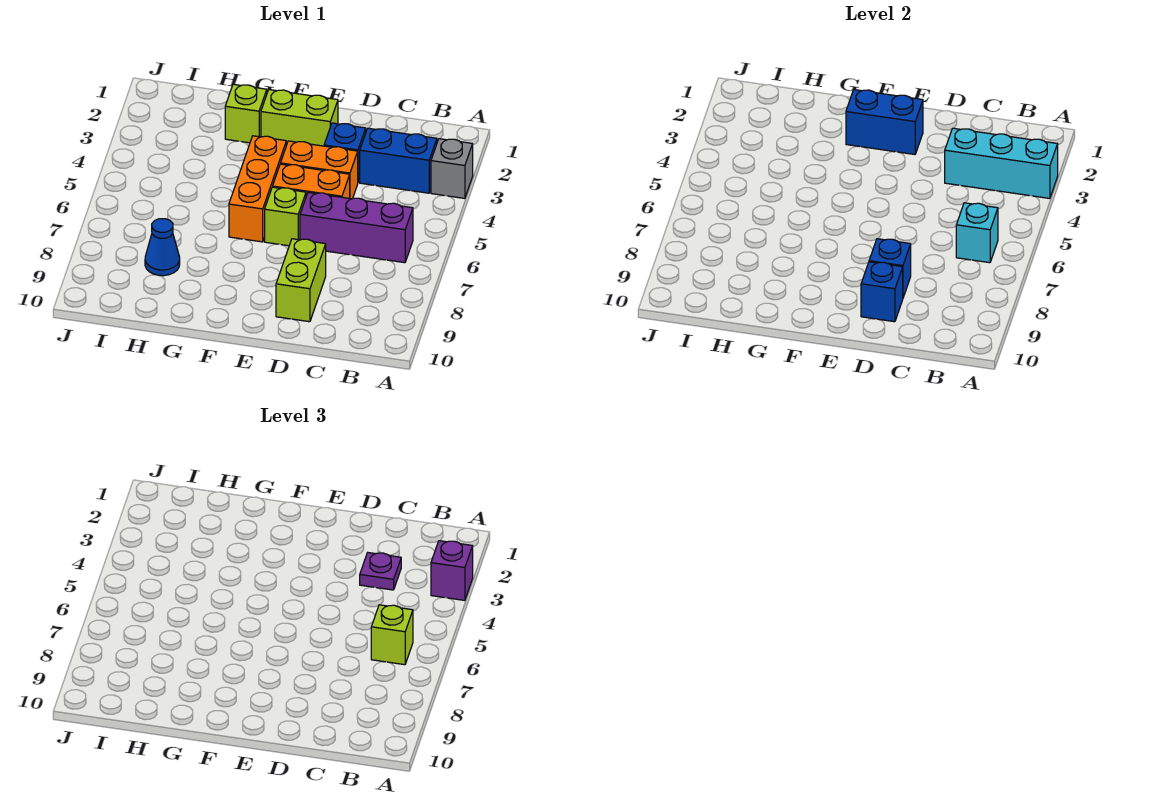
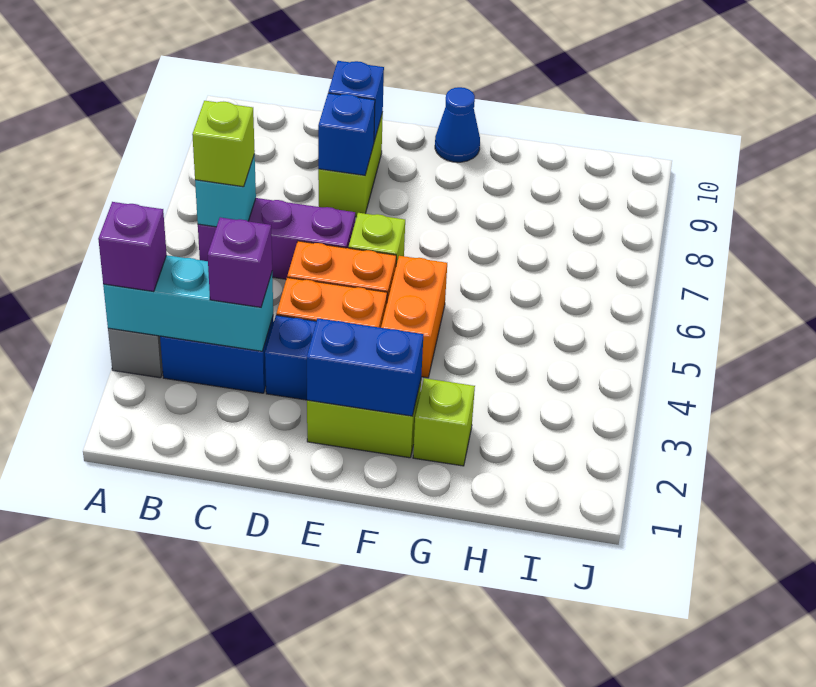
purple 1x1 plate [360,553,401,590] -> purple 1x1 brick [208,217,272,307]
orange 1x3 brick [229,136,286,242] -> orange 1x2 brick [381,256,447,378]
blue 1x1 cone [145,219,180,276] -> blue 1x1 cone moved to [435,87,480,162]

